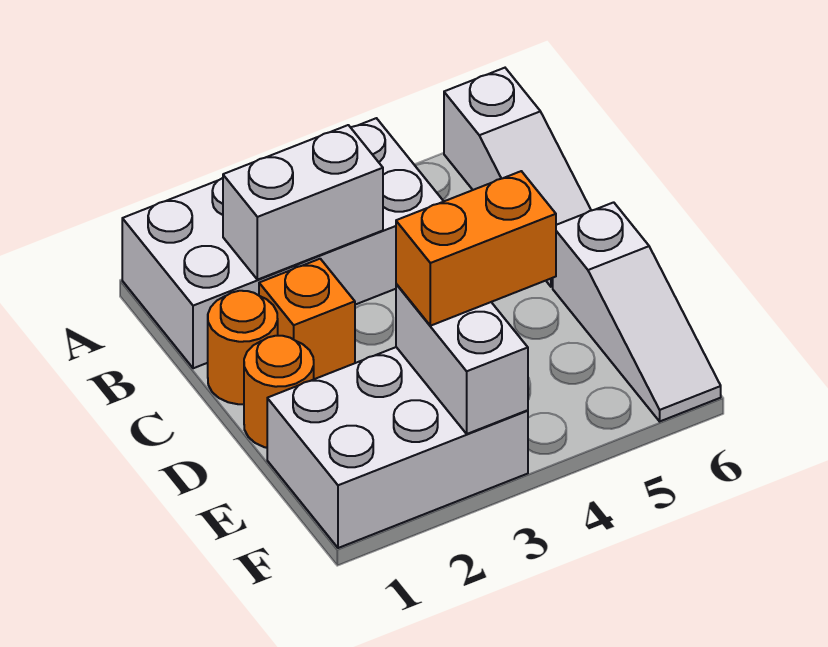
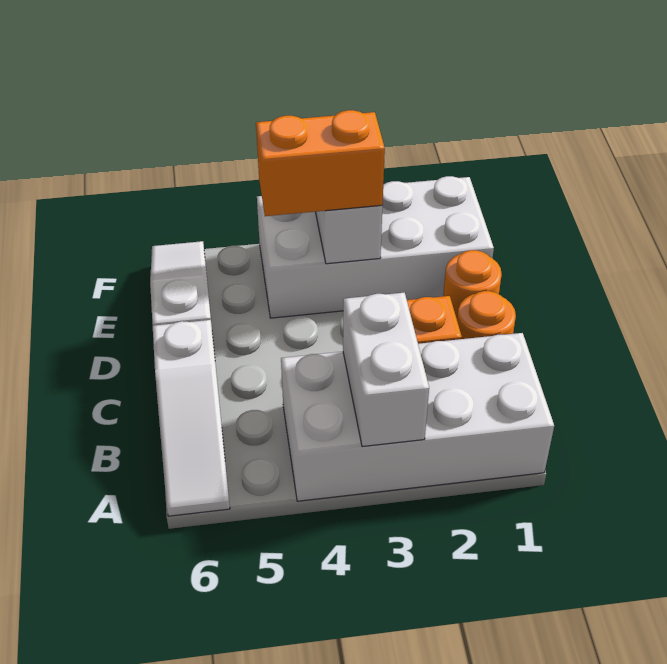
white 1x3 slope [444,68,591,287] -> white 1x3 slope turned to [153,320,230,516]
white 1x2 brick [223,125,383,280] -> white 1x2 brick turned to [343,293,429,447]
white 2x3 brick [267,347,528,548] -> white 2x4 brick [257,176,494,318]

